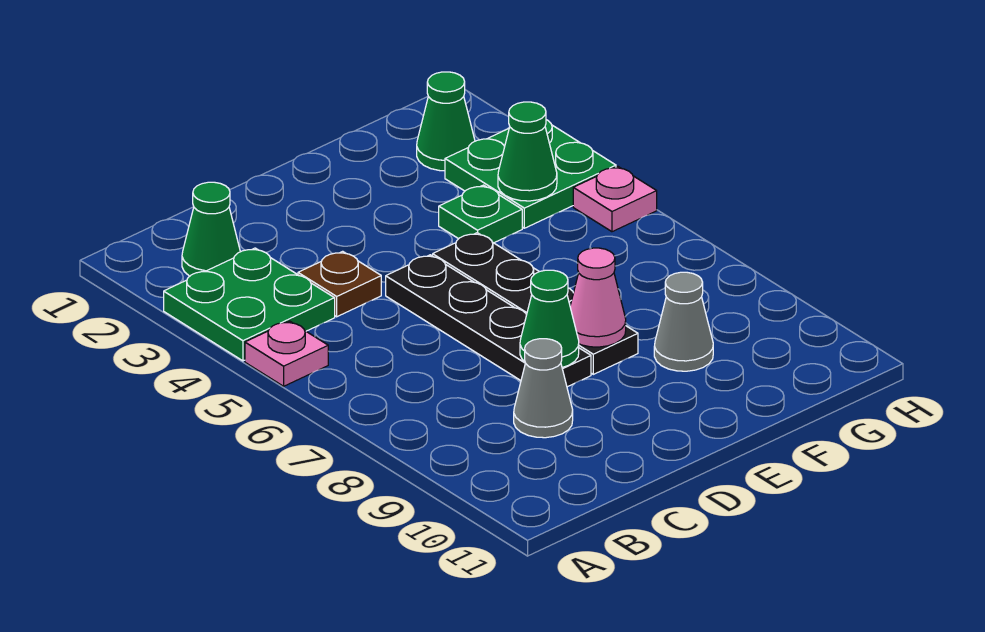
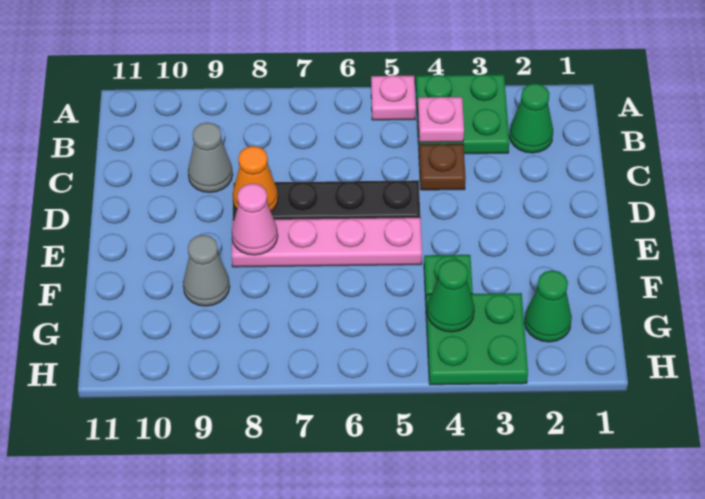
green 1x1 cone [520,270,579,367] -> orange 1x1 cone [233,146,278,211]
black 1x4 plate [433,233,638,374] -> pink 1x4 plate [232,217,422,267]
pink 1x1 plate [573,167,657,232] -> pink 1x1 plate moved to [418,97,464,142]

